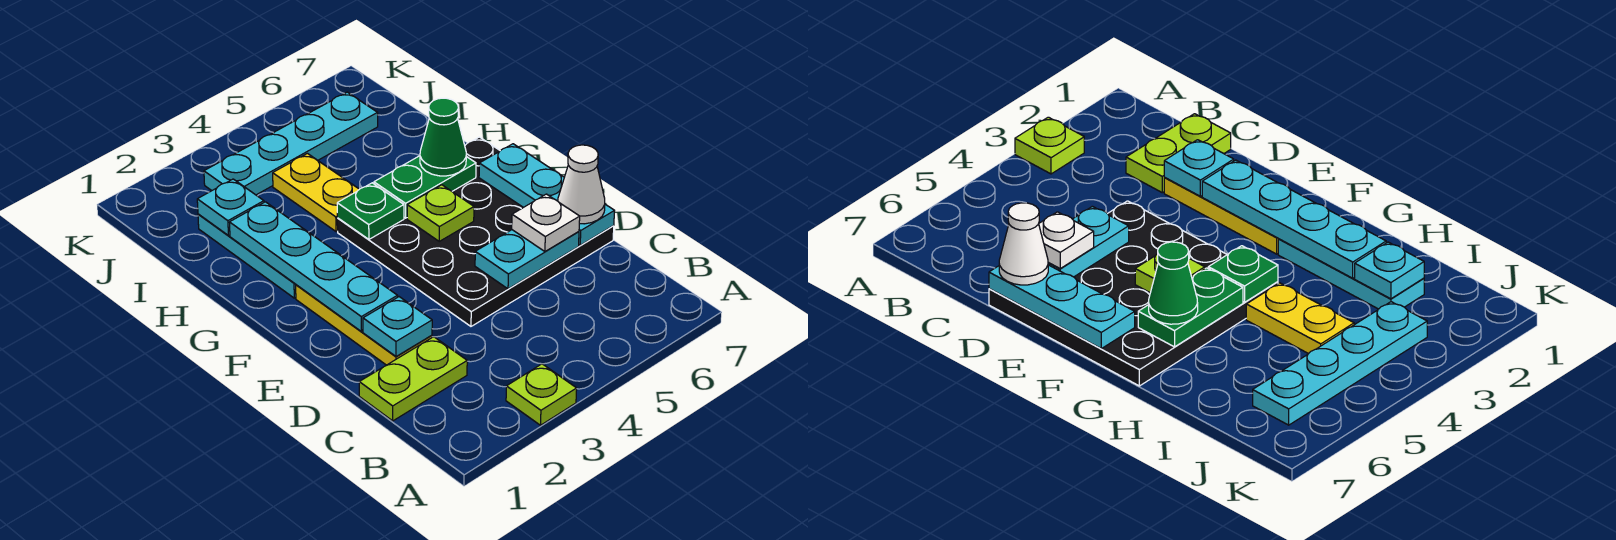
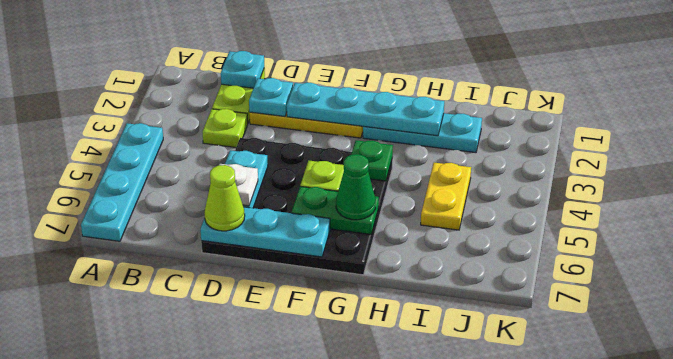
lime 1x1 plate [506,364,577,425] -> lime 1x1 plate moved to [202,109,248,148]
white 1x1 cone [558,145,605,224] -> lime 1x1 cone [205,165,245,231]
green 1x2 plate [374,156,476,218] -> green 1x2 plate turned to [292,186,379,234]
yellow 1x2 plate [273,153,359,232] -> yellow 1x2 plate turned to [421,162,471,230]
cyan 1x1 plate [197,179,264,236] -> cyan 1x1 plate moved to [221,51,264,88]
cyan 1x4 plate [204,92,378,195] -> cyan 1x4 plate moved to [81,123,163,241]

